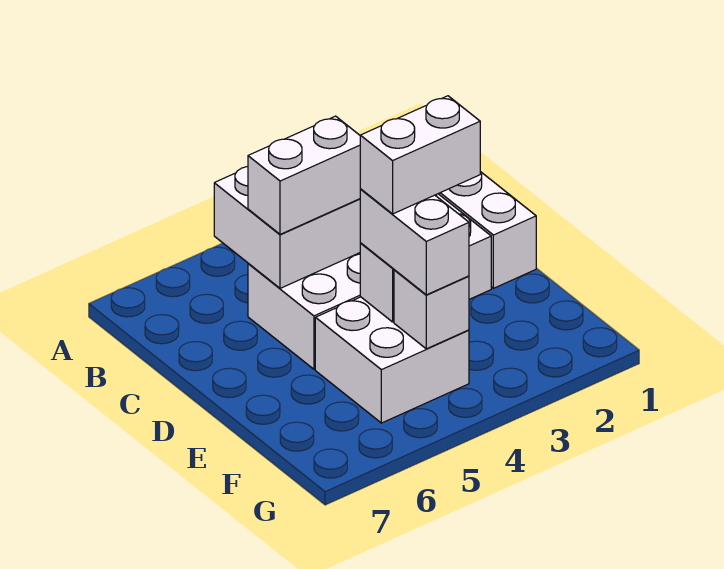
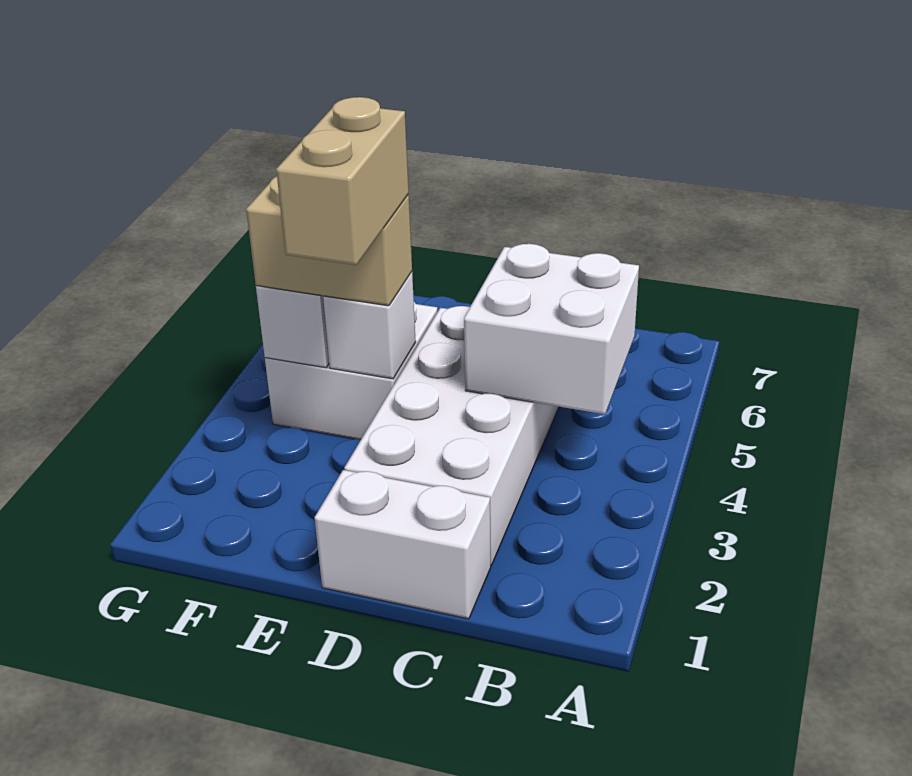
white 1x2 brick [248,116,360,234] -> none
white 1x2 brick [360,96,480,214] -> tan 1x2 brick [276,97,409,265]
white 1x2 brick [360,189,469,295] -> tan 1x2 brick [246,176,412,306]

